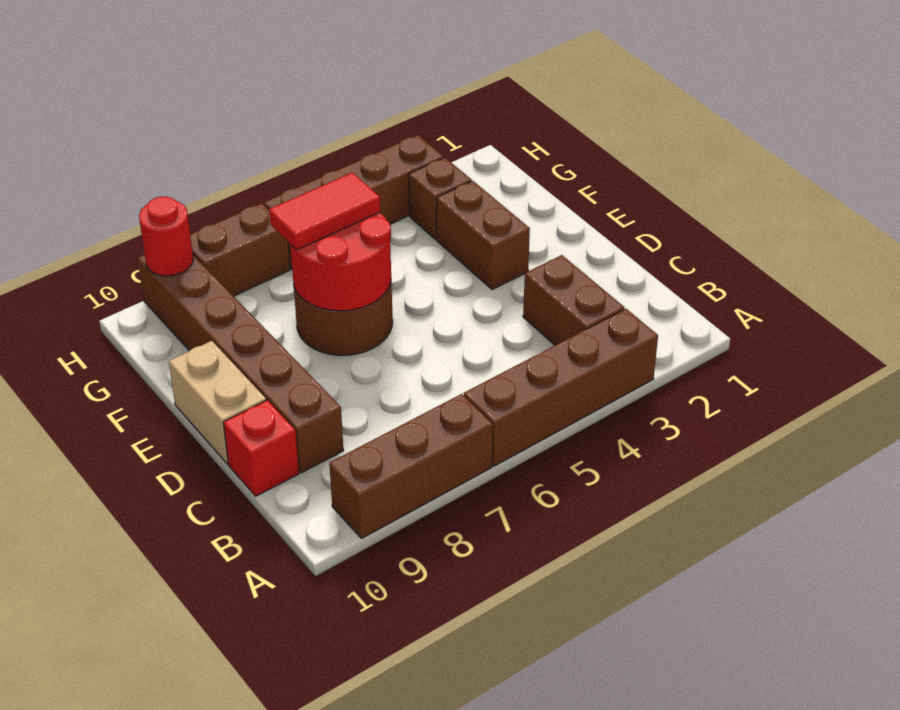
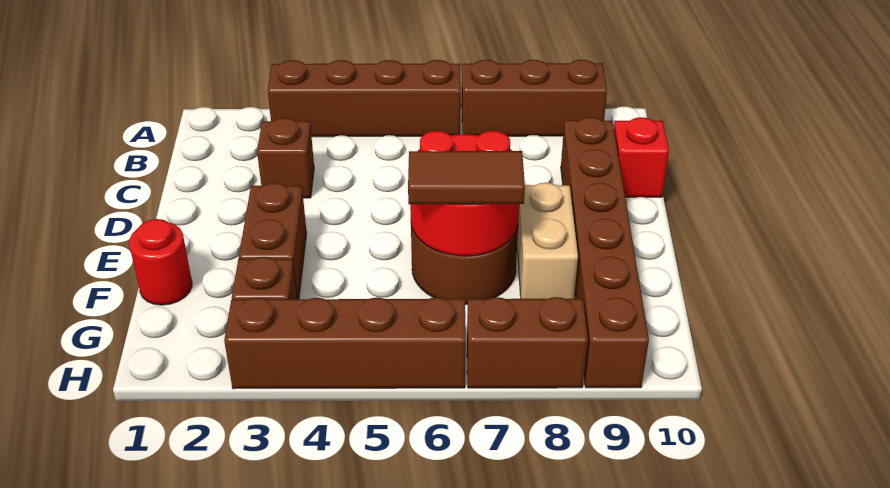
brown 1x2 brick [523,255,624,345] -> brown 1x1 brick [257,118,314,198]
tan 1x2 brick [169,341,266,464] -> tan 1x2 brick moved to [517,183,578,299]
red 1x2 tile [269,173,380,250] -> brown 1x2 tile [408,151,525,204]
red 1x1 round brick [139,197,193,276] -> red 1x1 round brick moved to [129,219,192,305]

